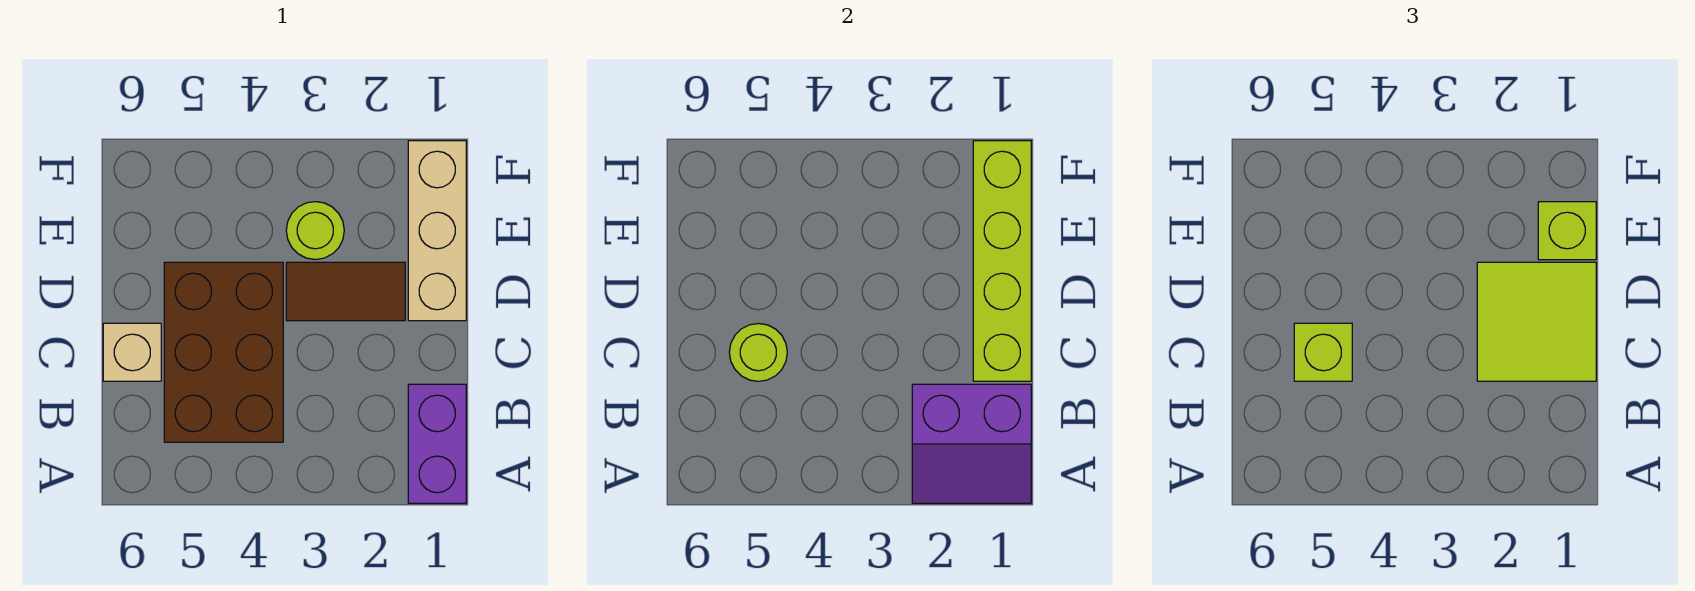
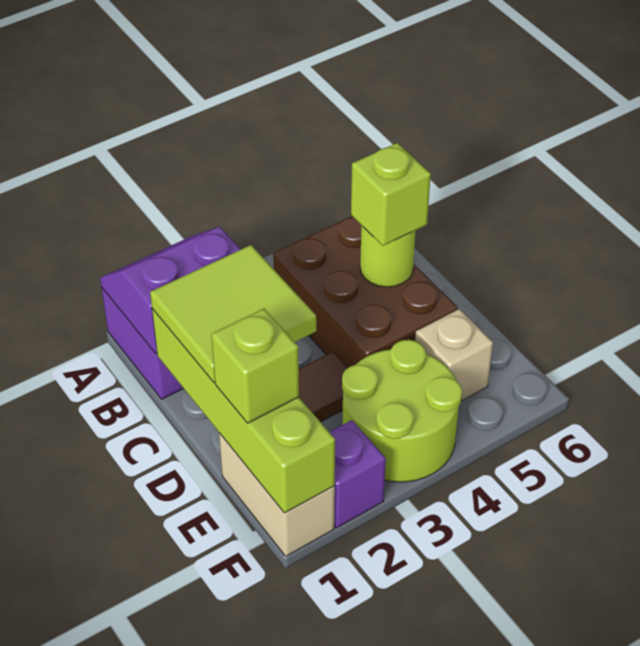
tan 1x1 brick [103,323,161,381] -> tan 1x1 brick moved to [415,309,493,401]
tan 1x3 brick [408,141,466,321] -> tan 1x2 brick [219,433,335,556]
lime 1x1 round brick [286,202,344,260] -> lime 2x2 round brick [342,340,462,482]
none -> purple 1x1 brick [330,420,386,528]

